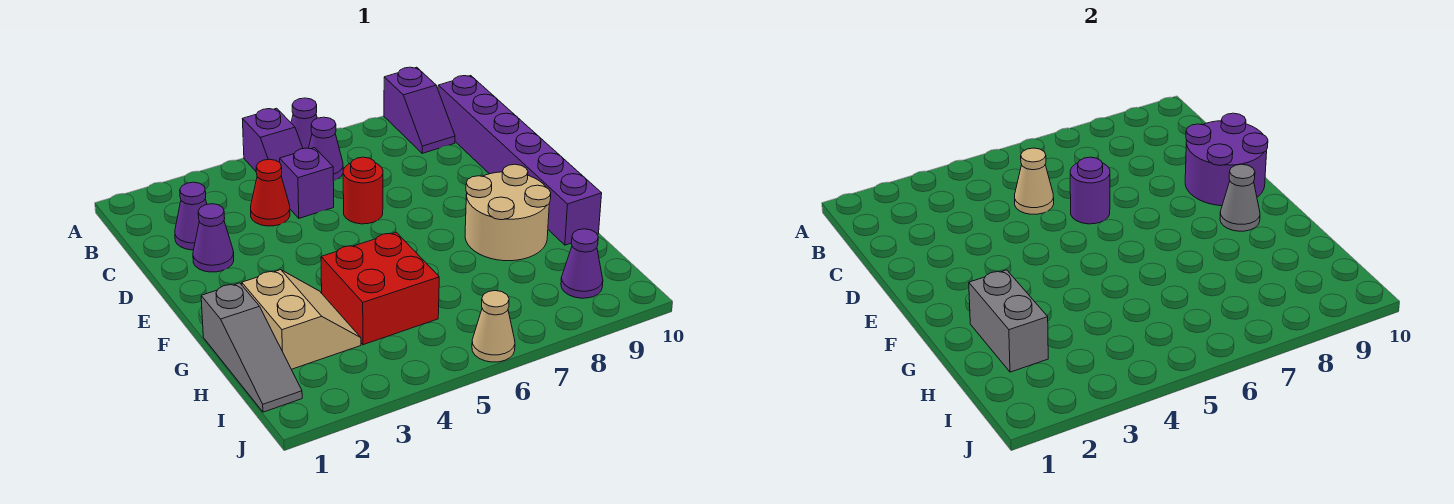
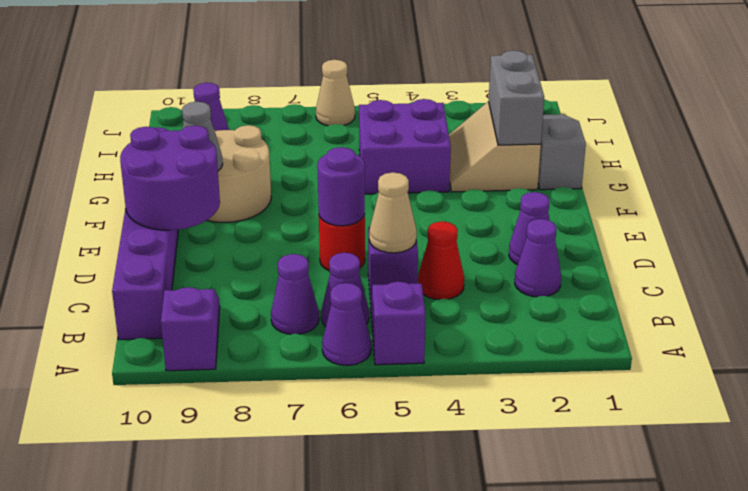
none -> purple 1x1 cone [271,254,319,334]
red 2x2 brick [321,232,439,345] -> purple 2x2 brick [359,99,451,194]

